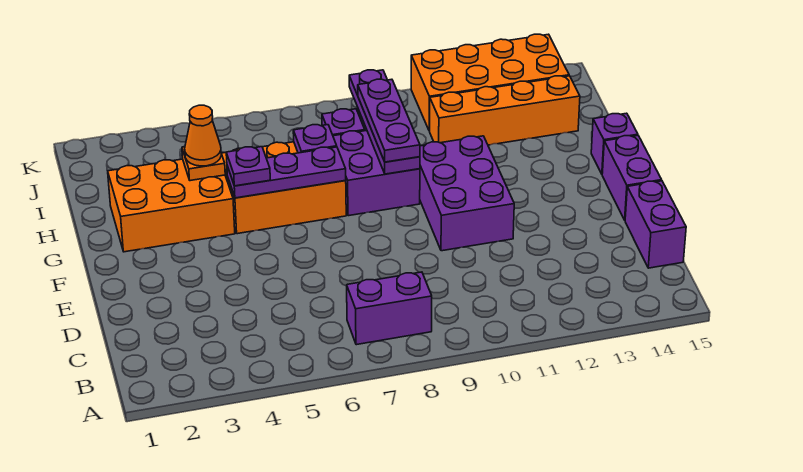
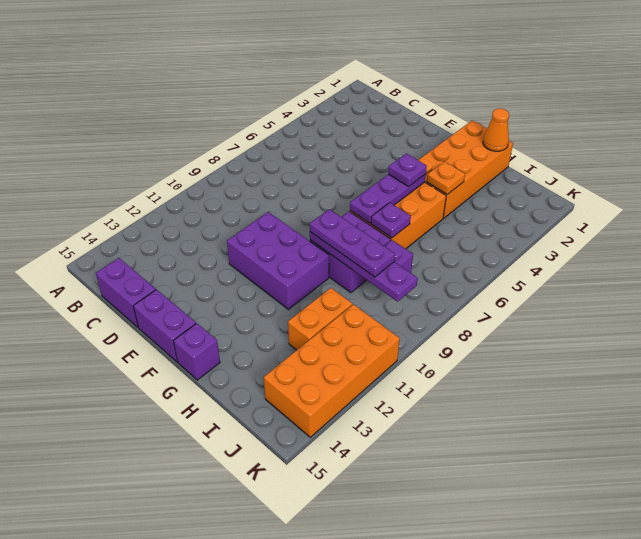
purple 1x2 brick [347,272,432,345] -> none
orange 2x3 brick [108,159,235,252] -> orange 2x4 brick [418,120,513,218]
orange 1x1 cone [185,105,221,166] -> orange 1x1 cone moved to [483,109,509,151]
orange 1x4 brick [430,76,580,145] -> orange 1x2 brick [288,288,352,350]

